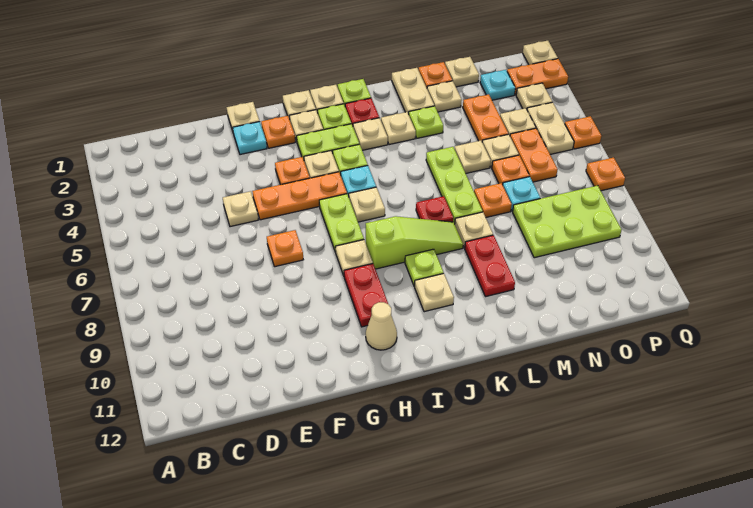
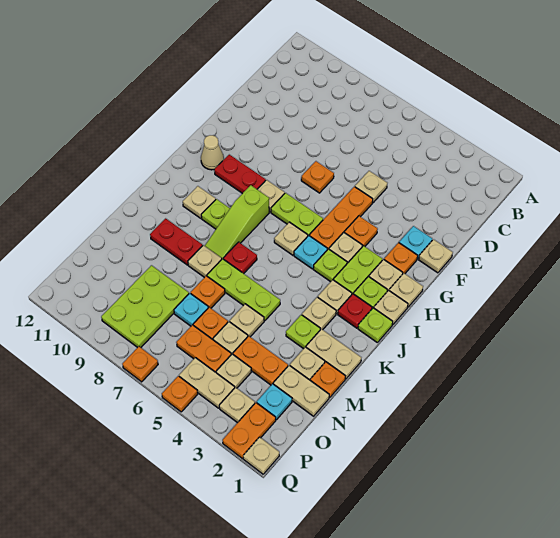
tan 1x1 plate [445,57,479,87] -> tan 1x2 plate [273,365,329,416]

